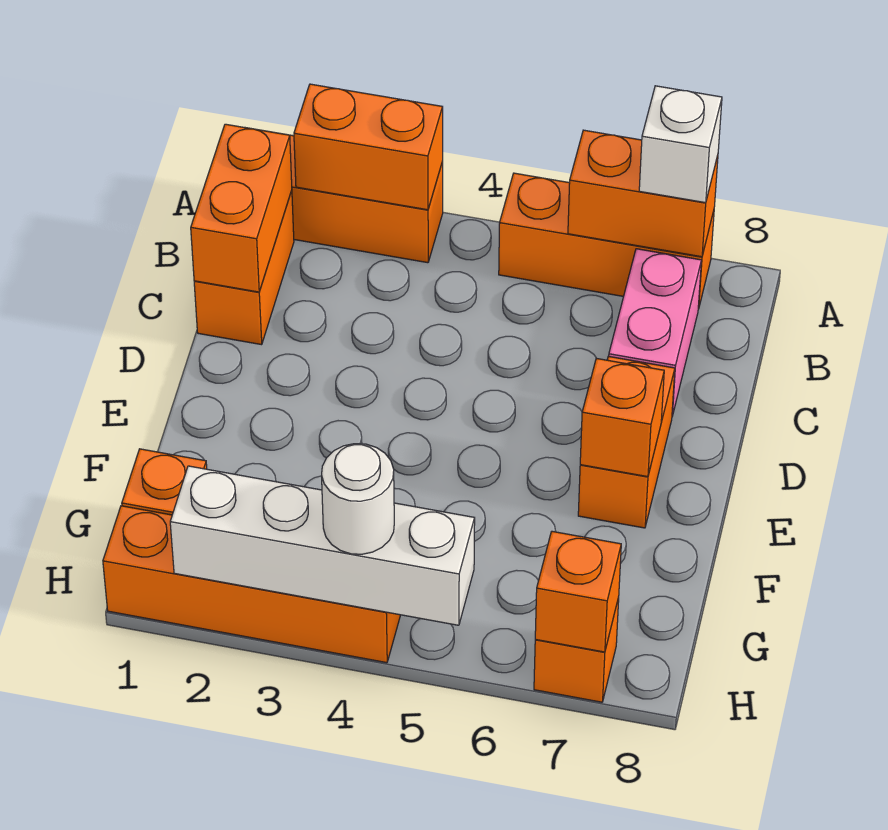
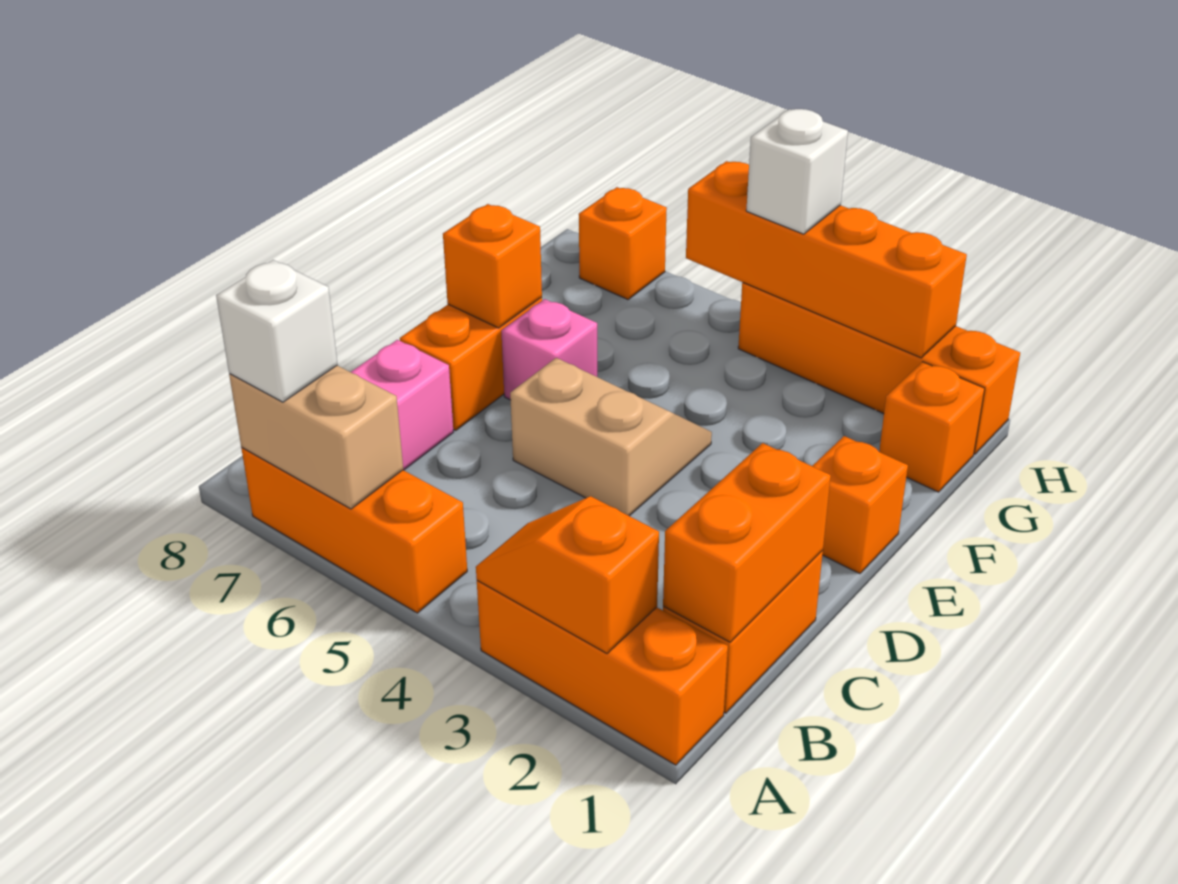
orange 1x2 brick [294,84,443,210] -> orange 1x2 slope [476,496,659,654]
orange 1x2 brick [568,130,718,257] -> tan 1x2 brick [229,366,403,509]
none -> tan 2x2 slope [510,358,712,516]
none -> pink 1x1 brick [501,299,597,400]
white 1x4 brick [170,466,475,625] -> orange 1x4 brick [686,161,967,358]
white 1x1 round brick [322,444,394,554] -> white 1x1 brick [746,109,848,234]
orange 1x1 brick [535,531,621,652] -> orange 1x1 brick moved to [813,436,908,574]

